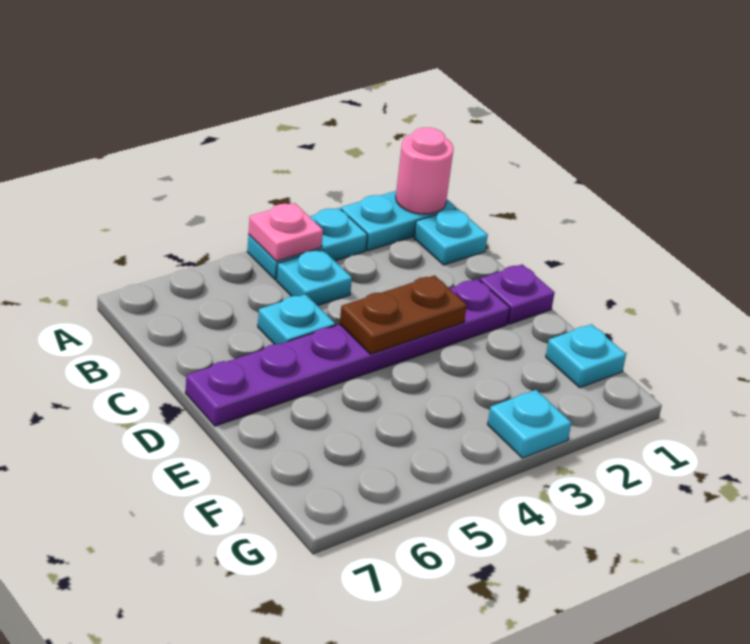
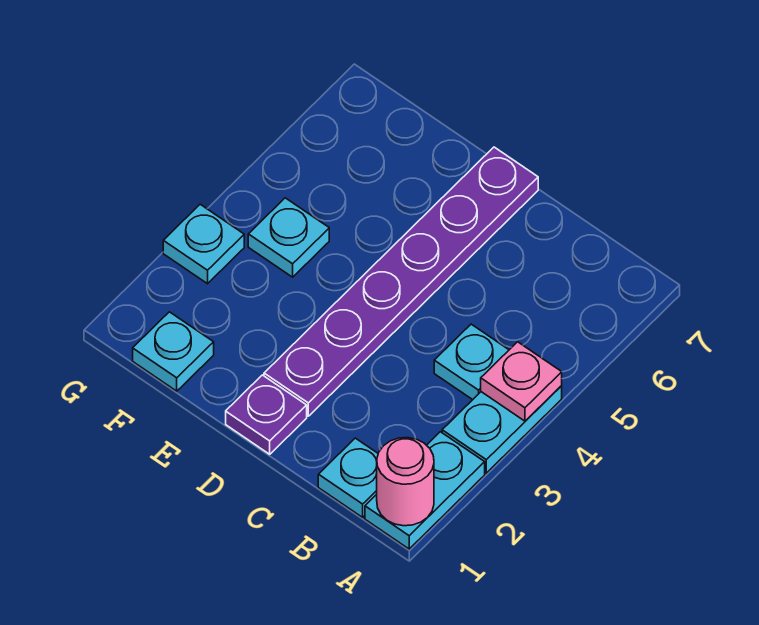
cyan 1x1 plate [258,294,335,344] -> cyan 1x1 plate moved to [248,198,329,277]
brown 1x2 plate [340,275,467,354] -> none

